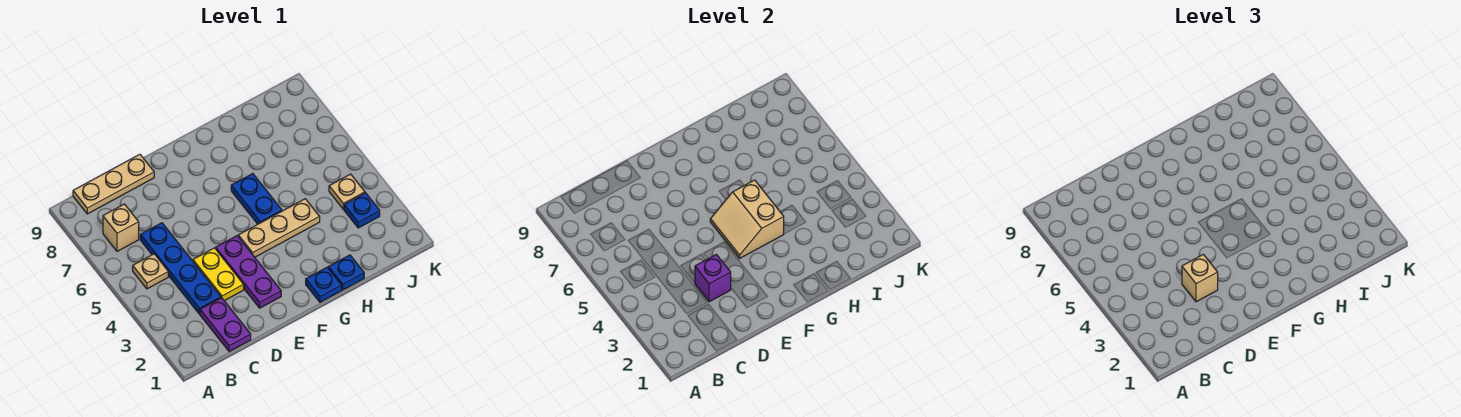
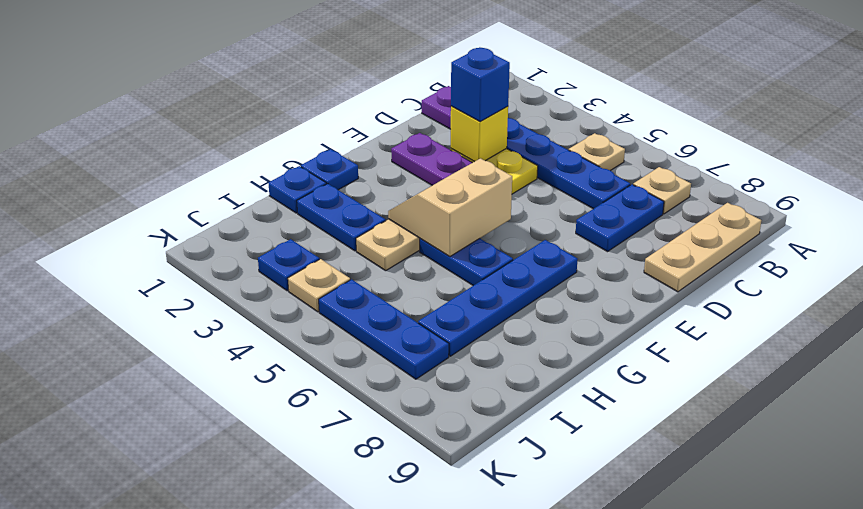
tan 1x1 brick [103,204,139,251] -> tan 1x1 plate [633,167,691,214]
none -> blue 1x2 plate [576,184,664,252]
purple 1x1 brick [695,254,731,302] -> yellow 1x1 brick [451,106,508,162]
tan 1x1 brick [1182,254,1218,302] -> blue 1x1 brick [451,48,510,122]
tan 2x2 slope [710,180,784,258] -> tan 2x2 slope turned to [388,158,512,257]
none -> blue 1x4 plate [418,240,578,356]
none -> blue 1x2 plate [297,184,386,251]
none -> blue 1x3 plate [319,279,449,379]

